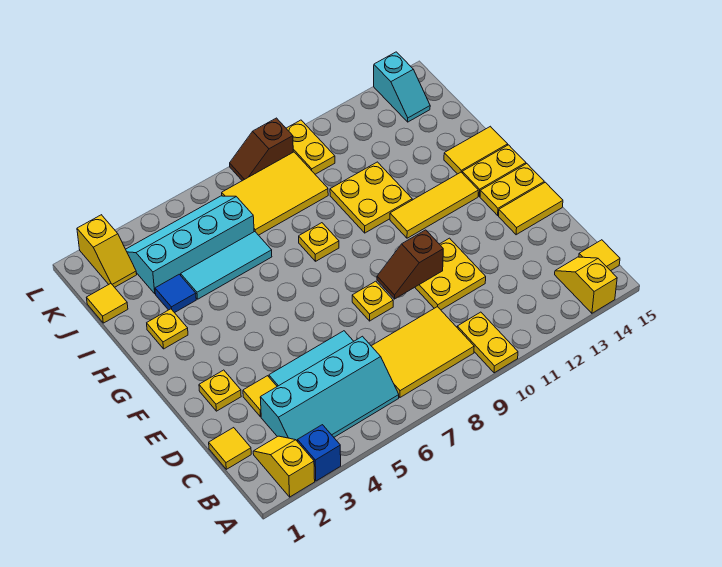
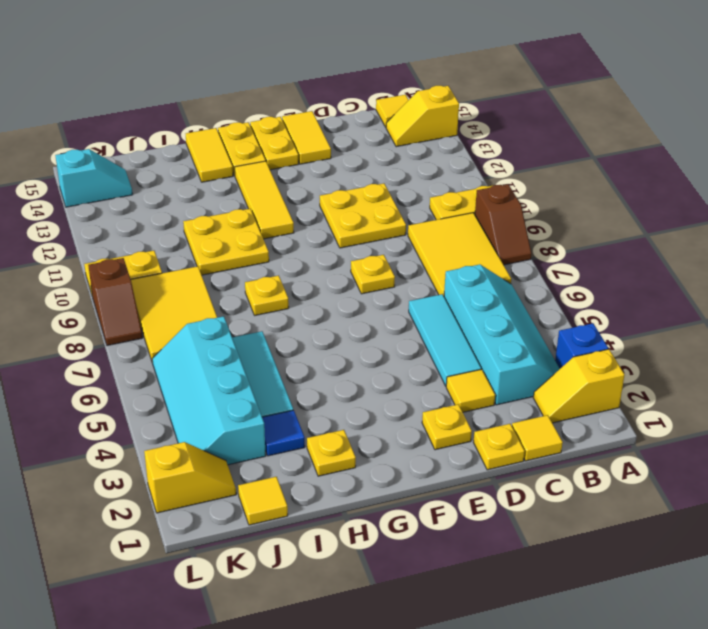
none -> yellow 1x1 plate [473,424,525,470]
brown 1x2 slope [377,230,443,299] -> brown 1x2 slope moved to [475,184,531,265]

